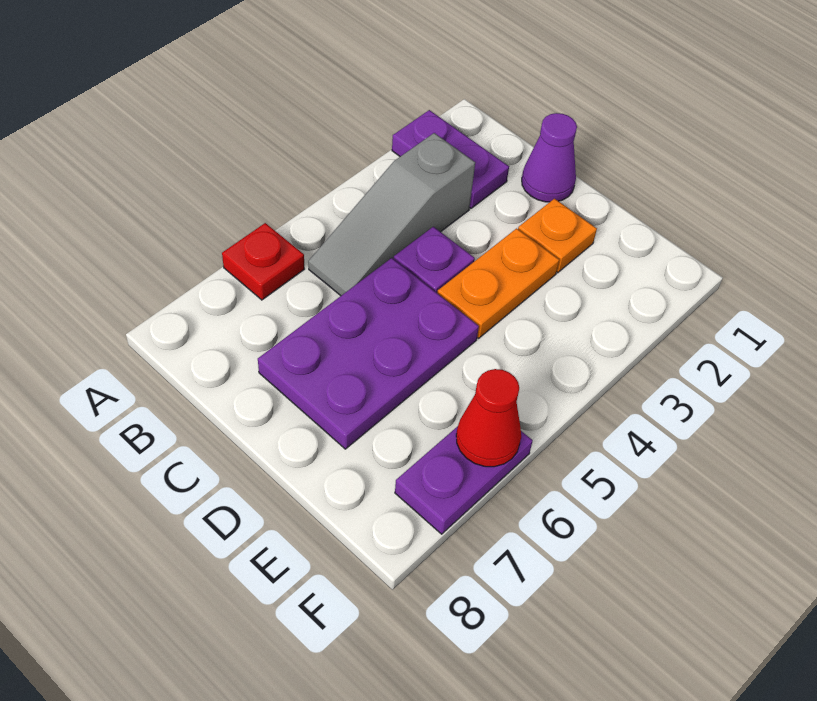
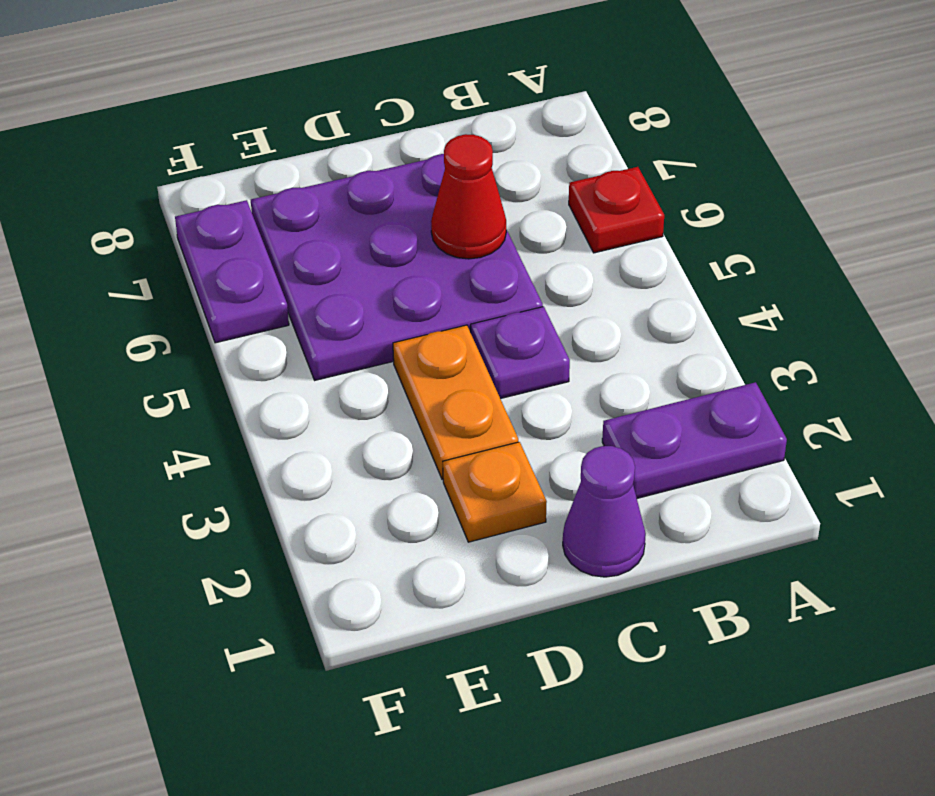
grey 1x3 slope [308,133,475,296] -> none
purple 2x3 plate [258,258,479,449] -> purple 3x3 plate [251,154,543,380]
red 1x1 cone [456,369,521,467] -> red 1x1 cone moved to [431,134,506,259]

